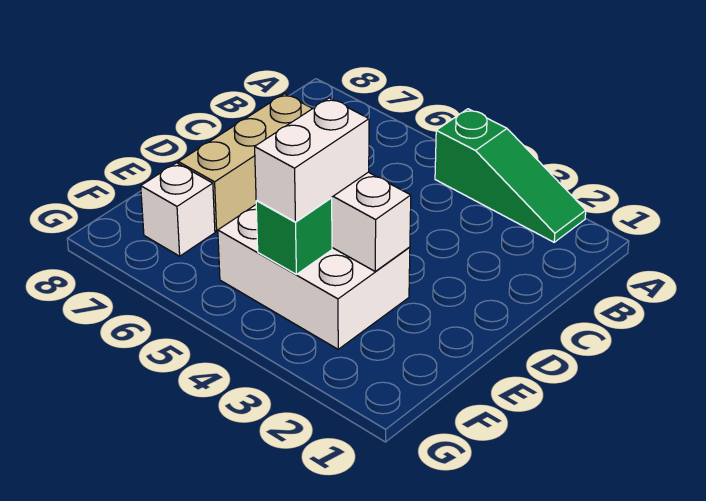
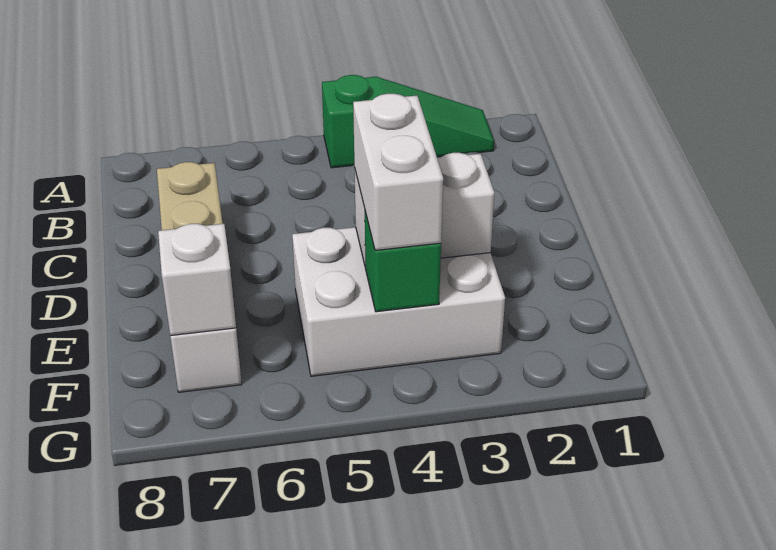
none -> white 1x1 brick [158,224,236,336]

